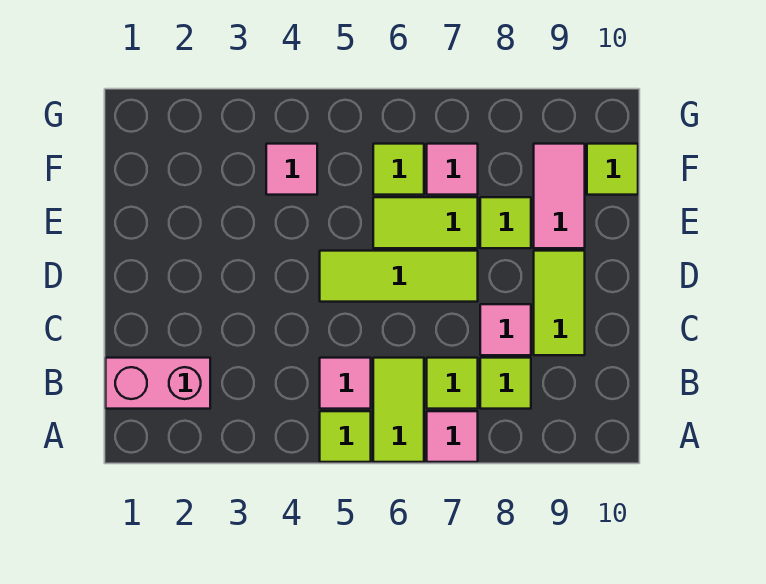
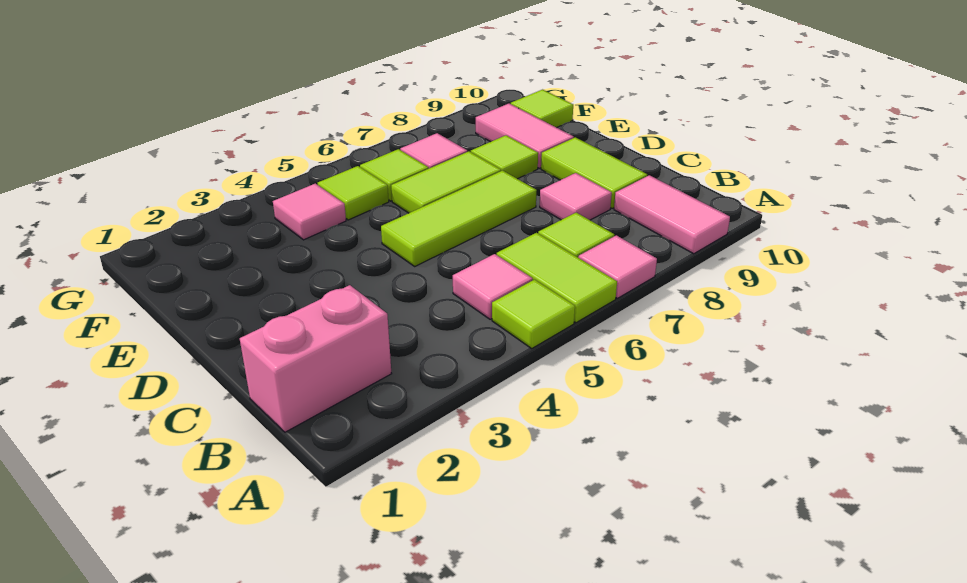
none -> pink 1x2 tile [614,175,730,254]
lime 1x1 tile [480,358,531,409] -> lime 1x1 tile moved to [318,166,389,220]

